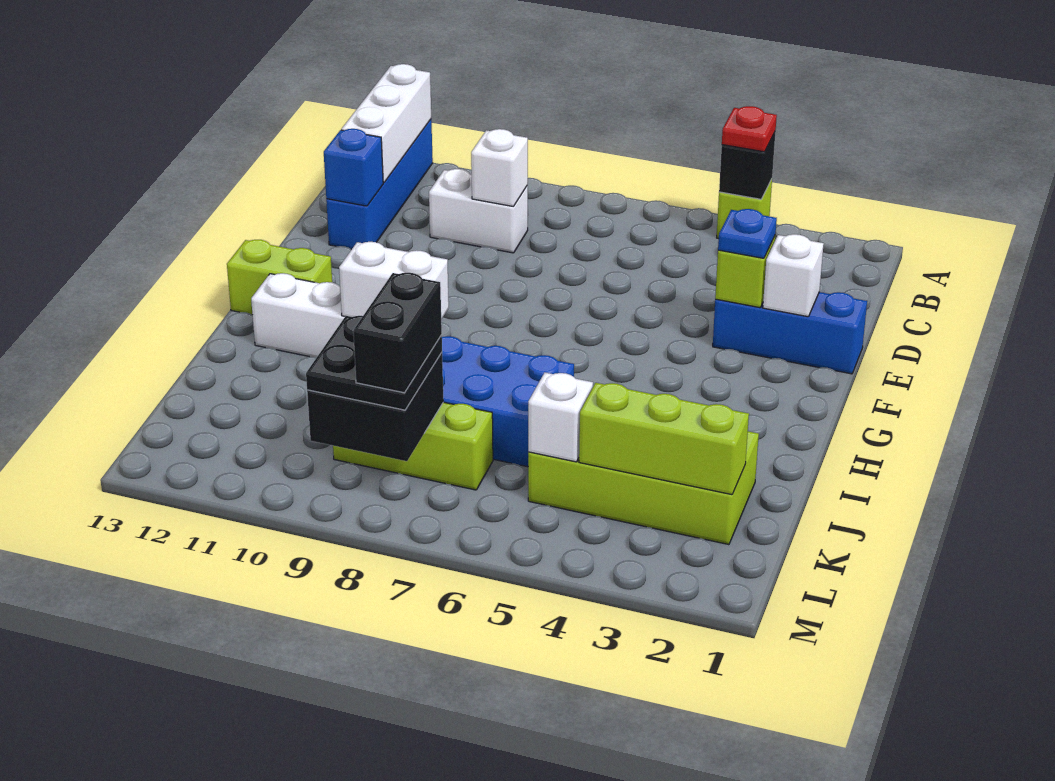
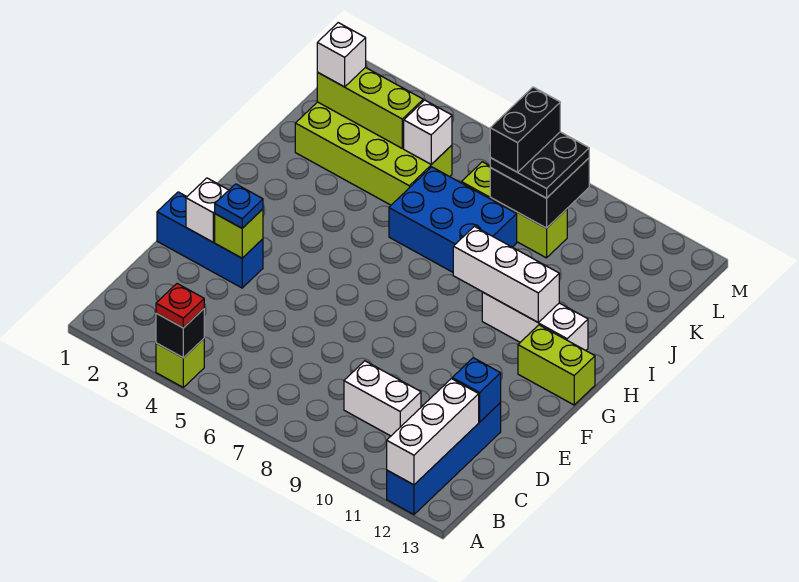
white 1x1 brick [471,129,528,207] -> white 1x1 brick moved to [317,23,366,87]
white 1x2 brick [339,242,449,319] -> white 1x3 brick [453,226,559,323]

